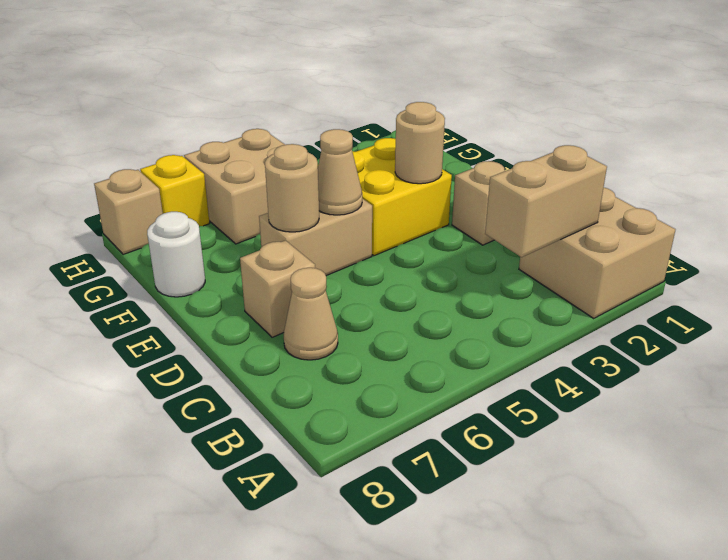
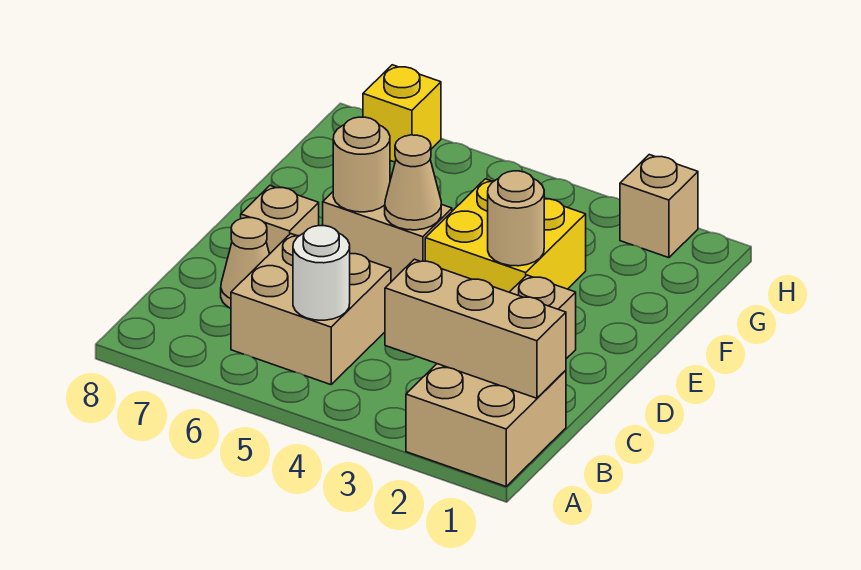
tan 1x2 brick [485,145,607,257] -> tan 1x3 brick [385,259,566,398]
white 1x1 round brick [147,212,205,297] -> white 1x1 round brick moved to [293,226,350,320]
tan 2x2 brick [184,129,285,244] -> tan 2x2 brick moved to [231,234,391,385]
tan 1x1 brick [94,169,163,255] -> tan 1x1 brick moved to [620,155,698,258]

